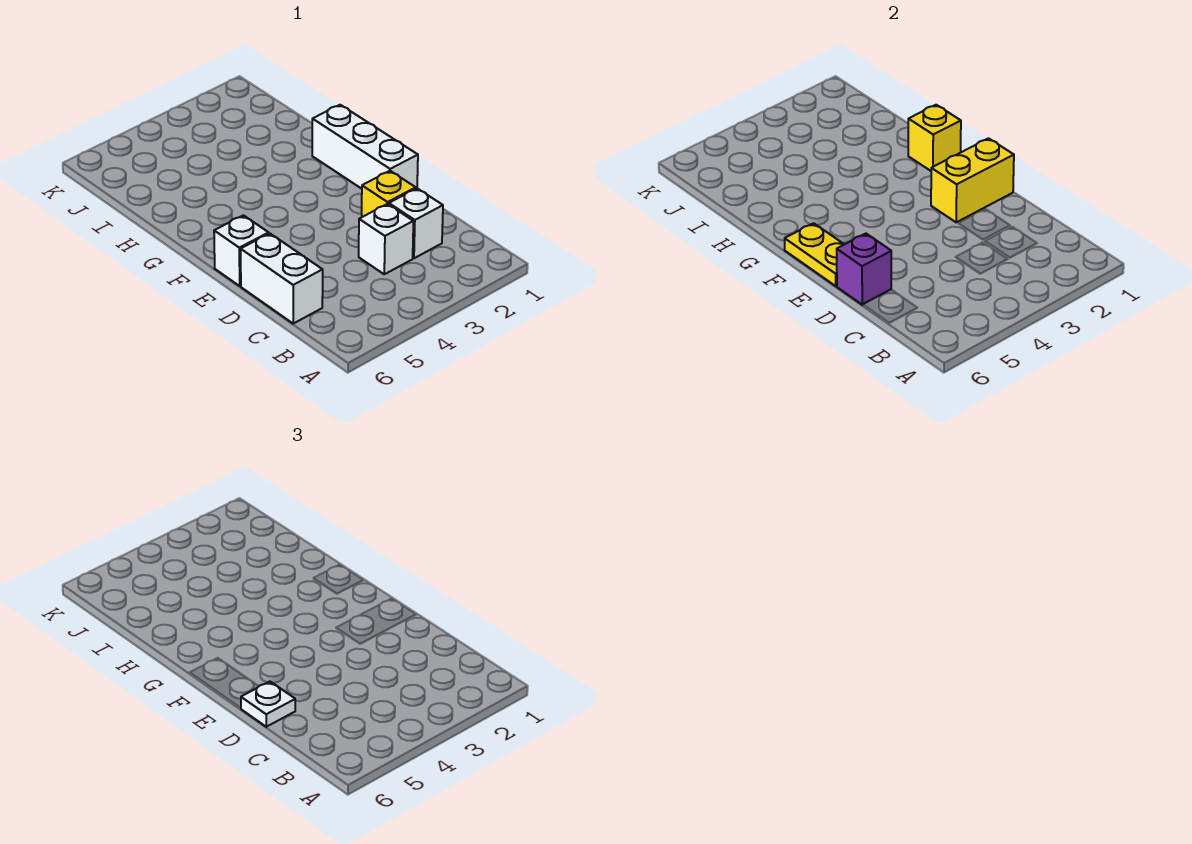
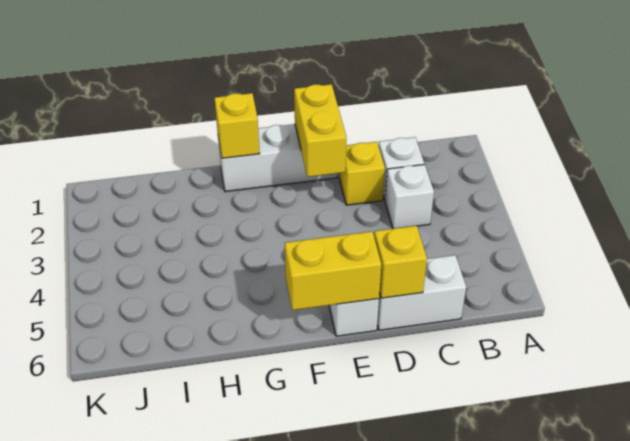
purple 1x1 brick [837,234,891,305] -> yellow 1x1 brick [374,226,427,298]
white 1x1 plate [241,682,295,727] -> none
yellow 1x2 plate [785,223,844,286] -> yellow 1x2 brick [285,231,381,310]

